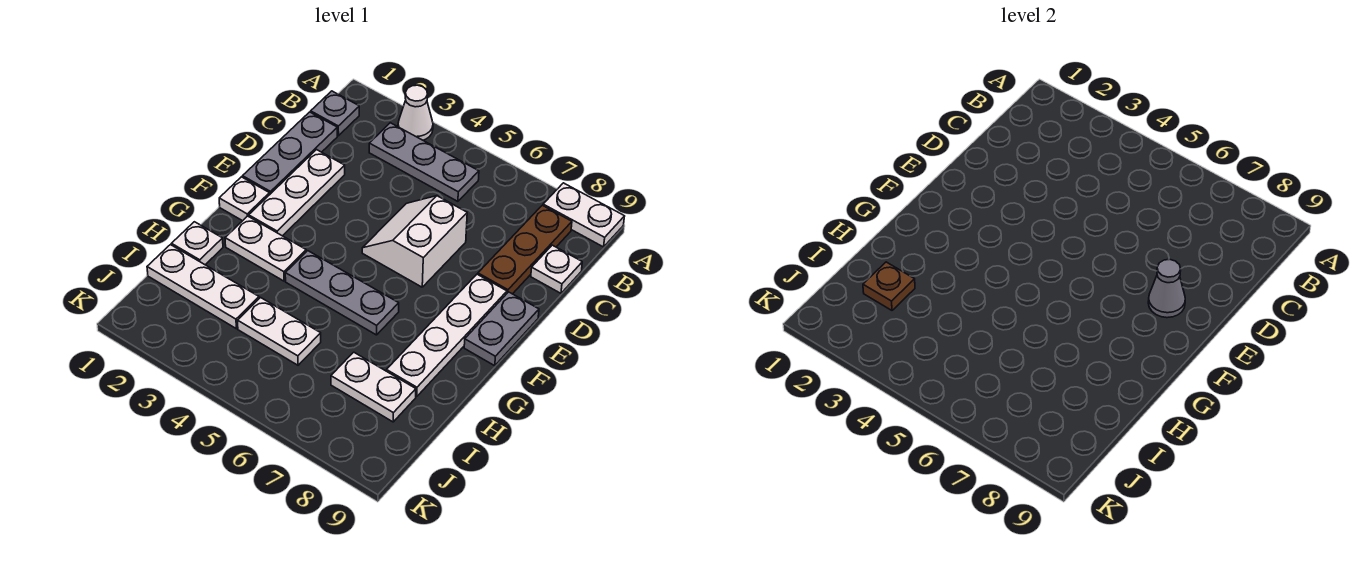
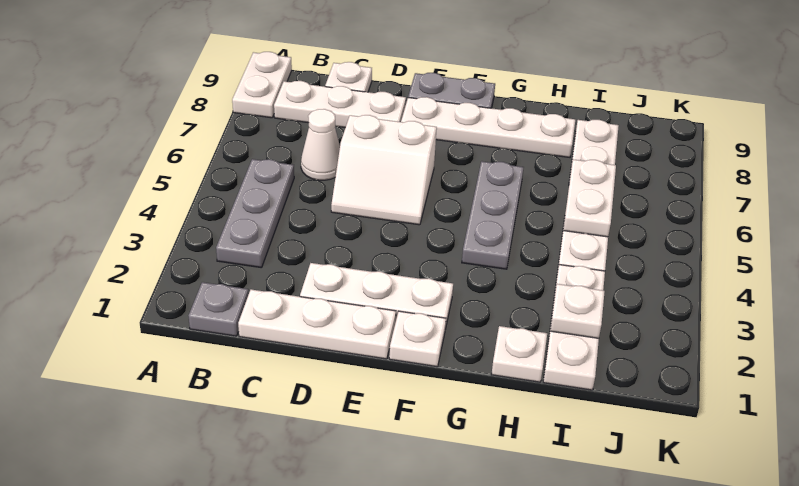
white 1x1 cone [398,85,433,140] -> white 1x1 cone moved to [301,109,340,180]
brown 1x3 plate [478,205,572,294] -> white 1x3 plate [274,81,406,128]
grey 1x3 plate [243,112,337,194] -> white 1x3 plate [238,289,396,359]
grey 1x1 cone [1148,259,1185,318] -> none
white 1x2 plate [225,216,306,281] -> white 1x2 plate moved to [563,159,616,237]
brown 1x1 plate [863,262,915,310] -> white 1x1 plate [550,284,605,338]

